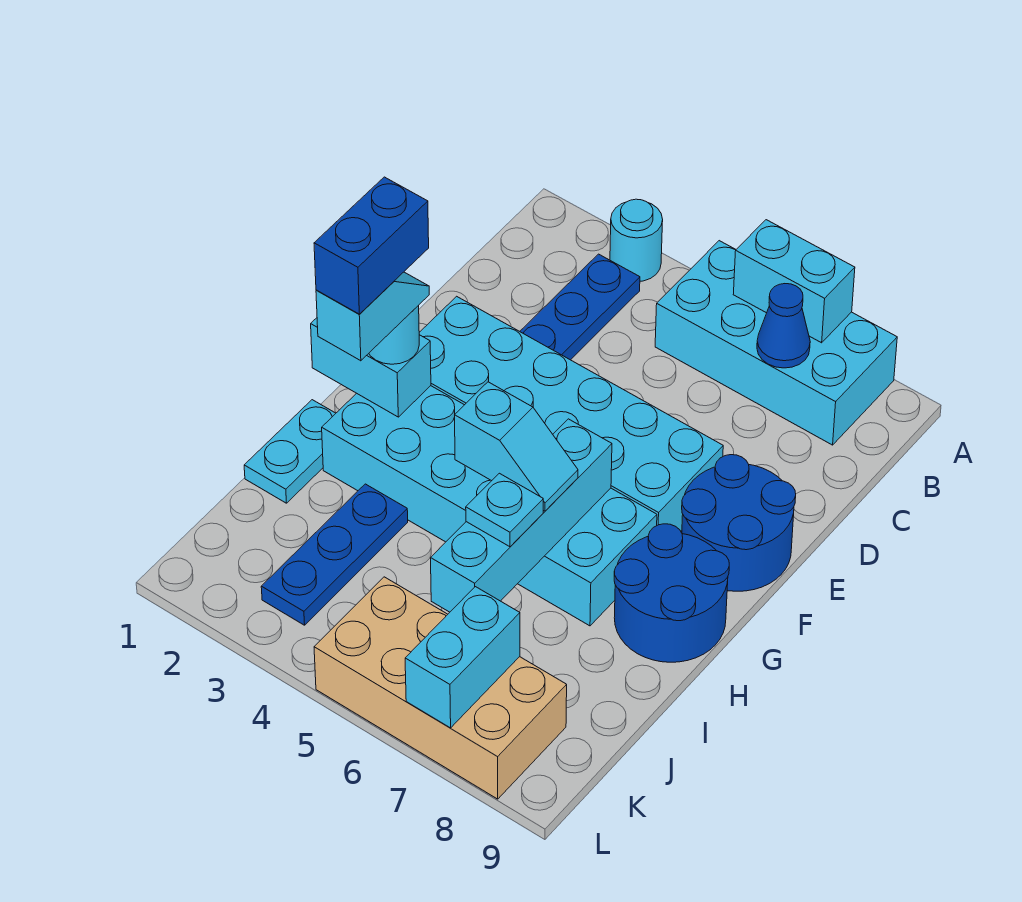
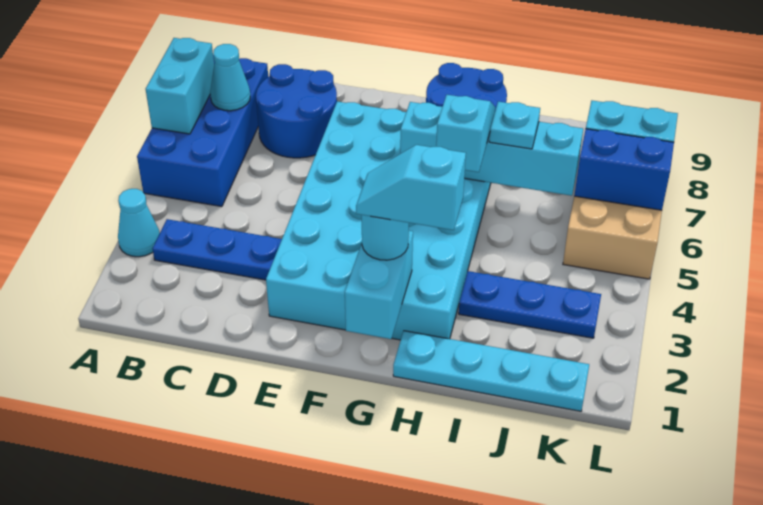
cyan 1x1 round brick [610,199,663,281] -> cyan 1x1 cone [118,189,160,257]
cyan 2x4 brick [655,241,897,445] -> blue 2x4 brick [137,56,268,207]
blue 1x1 cone [757,284,810,368] -> cyan 1x1 cone [210,44,250,111]
blue 2x2 round brick [682,455,796,591] -> blue 2x2 round brick moved to [256,64,337,158]
blue 1x2 brick [314,177,429,314] -> blue 1x2 brick moved to [574,129,674,210]
cyan 1x2 plate [244,400,336,503] -> cyan 1x4 plate [393,331,589,411]

